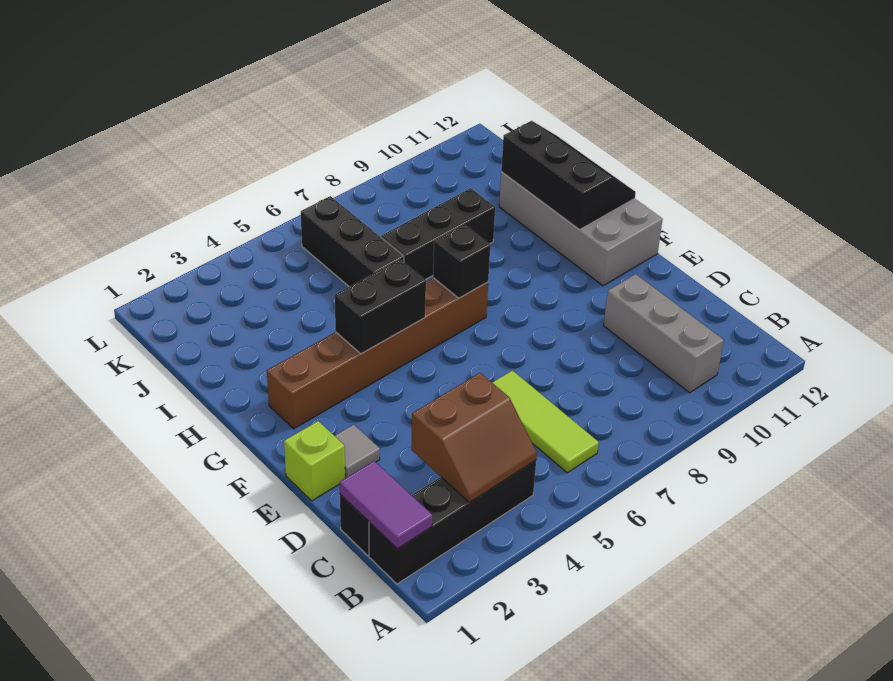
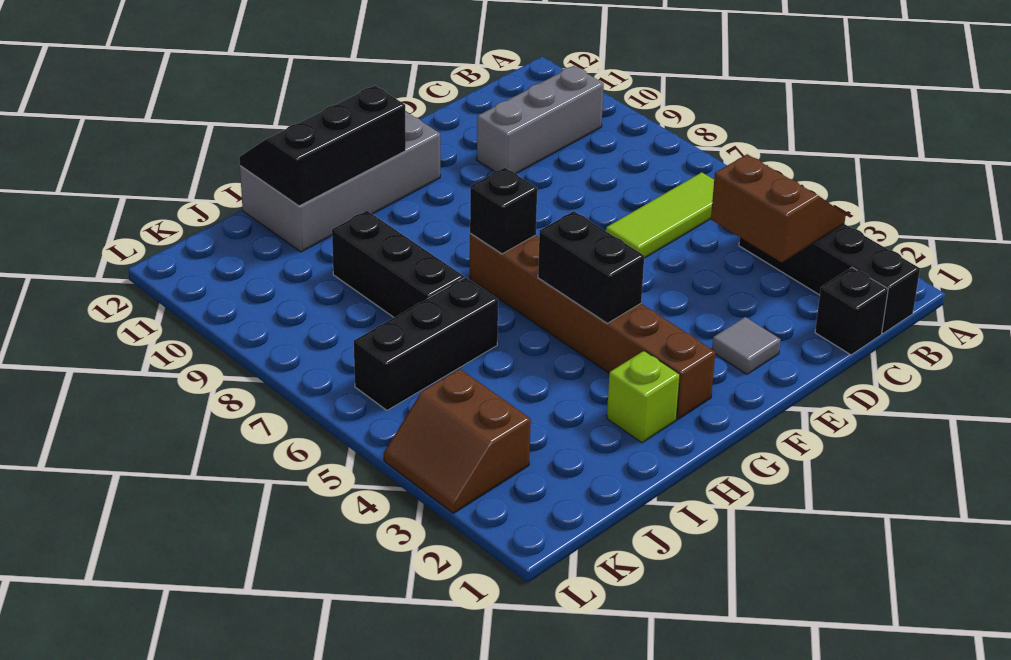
purple 1x2 tile [340,461,432,549] -> none
lime 1x1 brick [284,421,345,501] -> lime 1x1 brick moved to [607,351,680,443]
none -> brown 2x2 slope [384,369,531,513]

